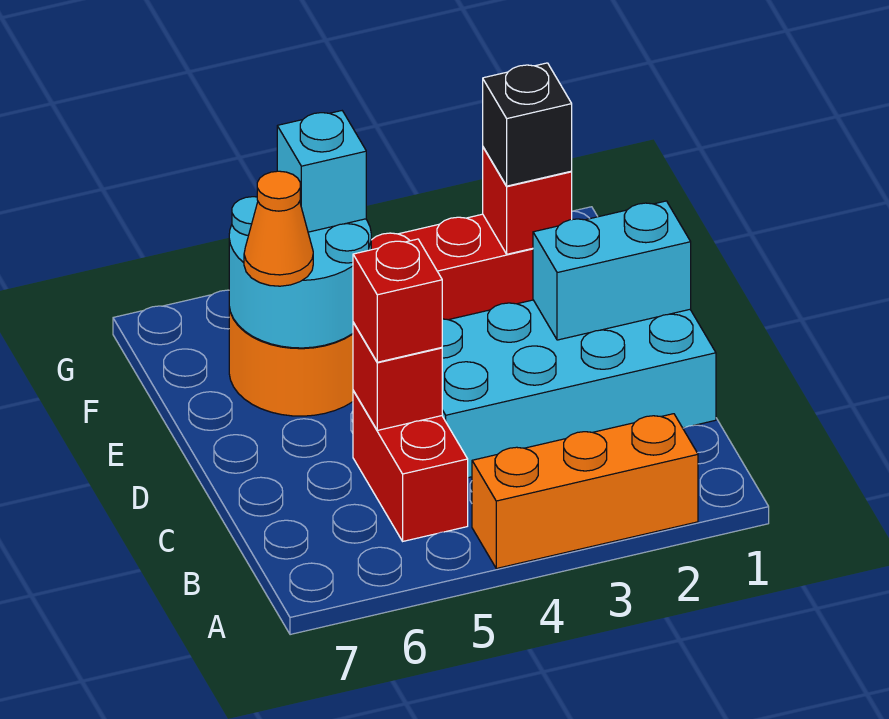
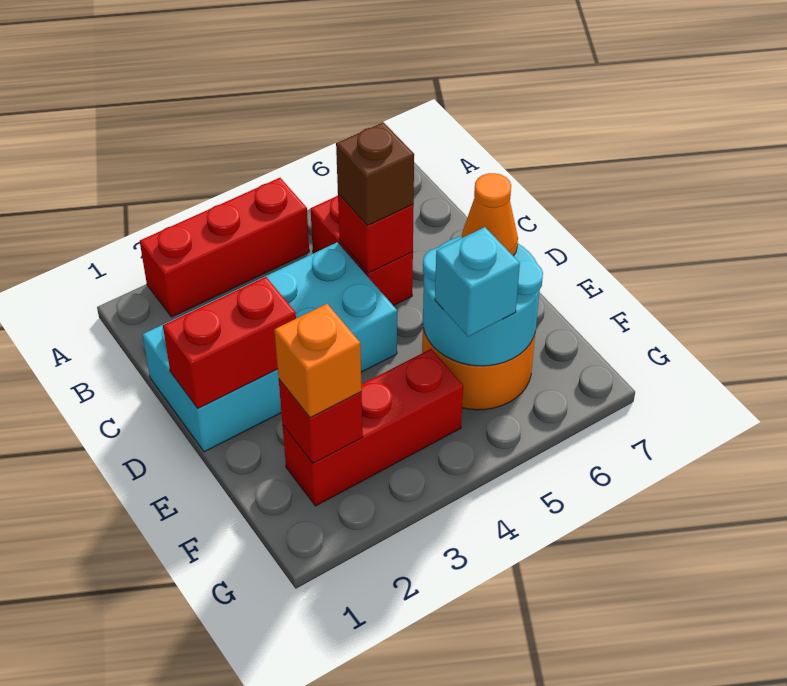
orange 1x3 brick [472,414,698,568] -> red 1x3 brick [140,178,309,317]
red 1x1 brick [353,239,442,362] -> brown 1x1 brick [336,122,414,226]
cyan 1x2 brick [533,201,691,340] -> red 1x2 brick [163,277,296,408]
black 1x1 brick [483,63,572,186] -> orange 1x1 brick [275,304,362,418]

